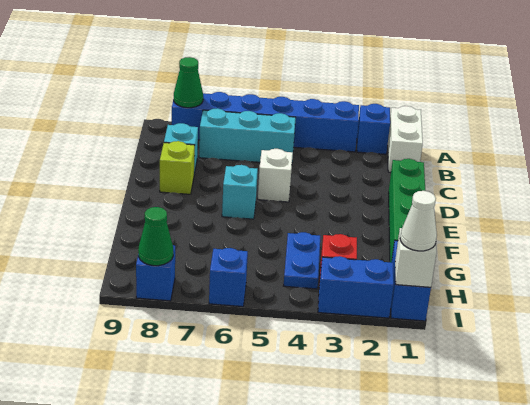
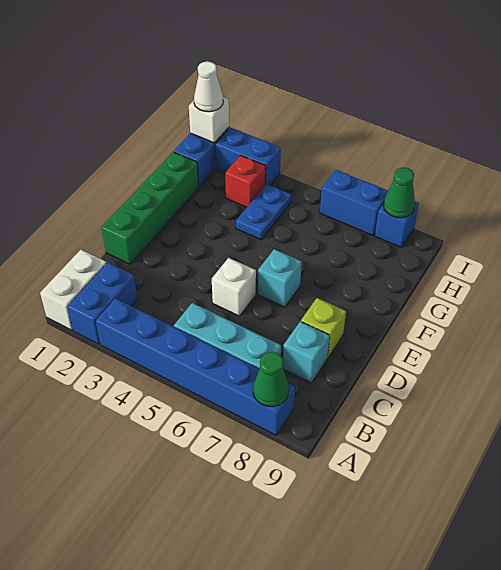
blue 1x1 brick [357,104,390,154] -> blue 1x2 brick [68,262,137,344]
blue 1x1 brick [209,248,248,307] -> blue 1x2 brick [320,170,388,236]

